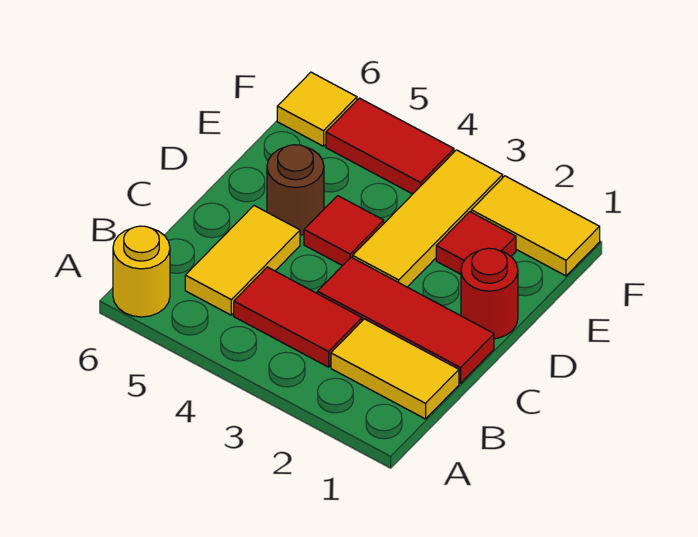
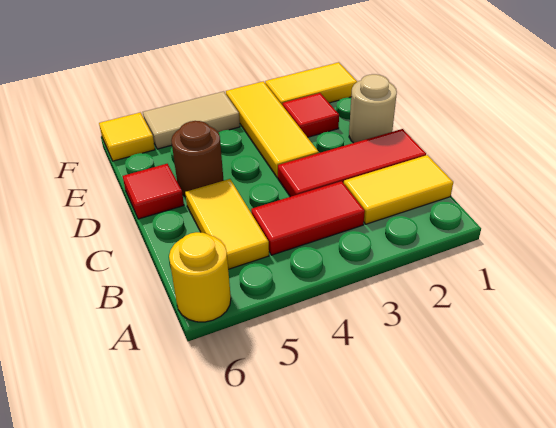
red 1x1 round brick [461,248,518,339] -> tan 1x1 round brick [349,74,397,143]
red 1x1 tile [304,196,384,266] -> red 1x1 tile moved to [123,164,184,219]
red 1x2 tile [326,98,454,194] -> tan 1x2 tile [143,91,240,149]

